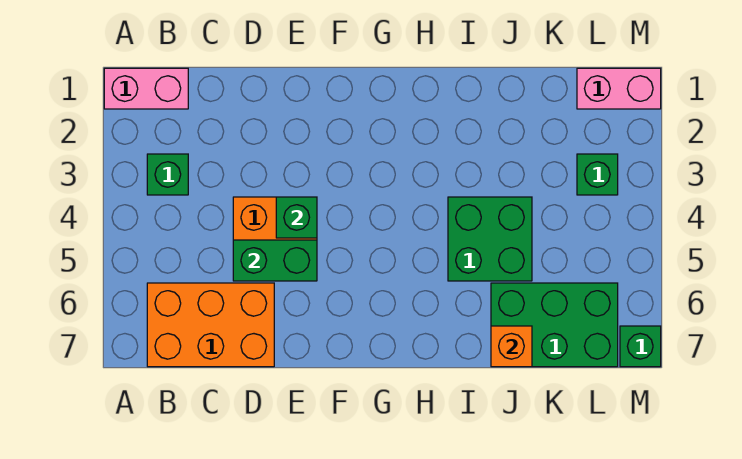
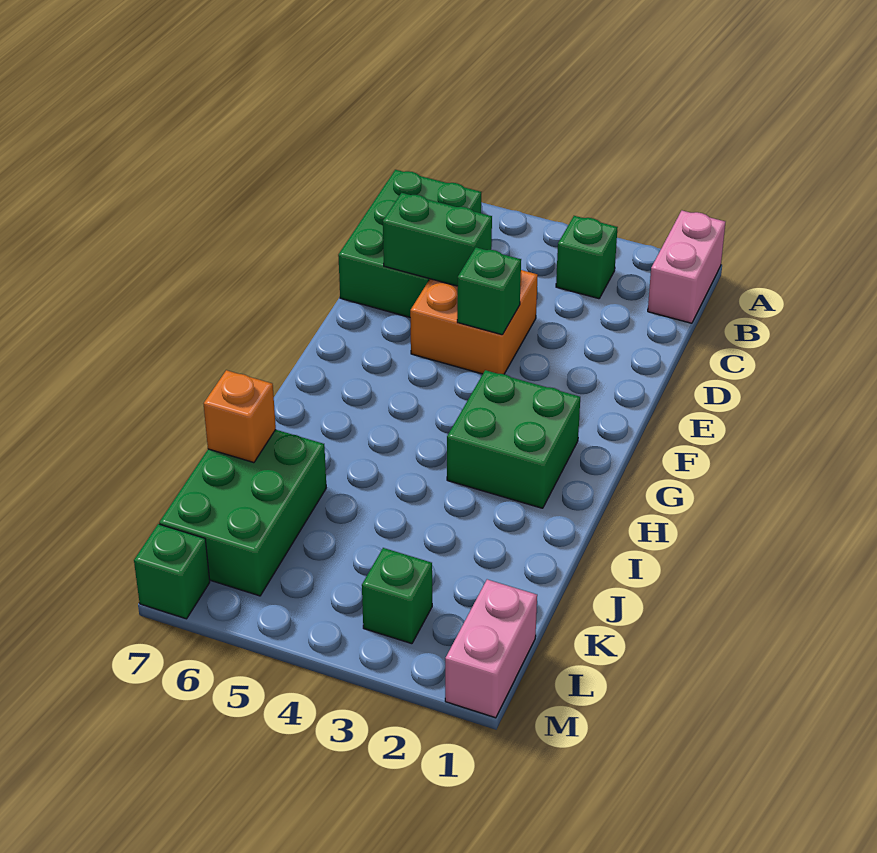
orange 2x3 brick [147,283,274,367] -> green 2x3 brick [338,170,481,317]
green 1x2 brick [233,240,317,281] -> green 1x2 brick turned to [383,193,492,286]
green 2x2 brick [448,197,532,281] -> green 2x2 brick moved to [447,370,580,508]

